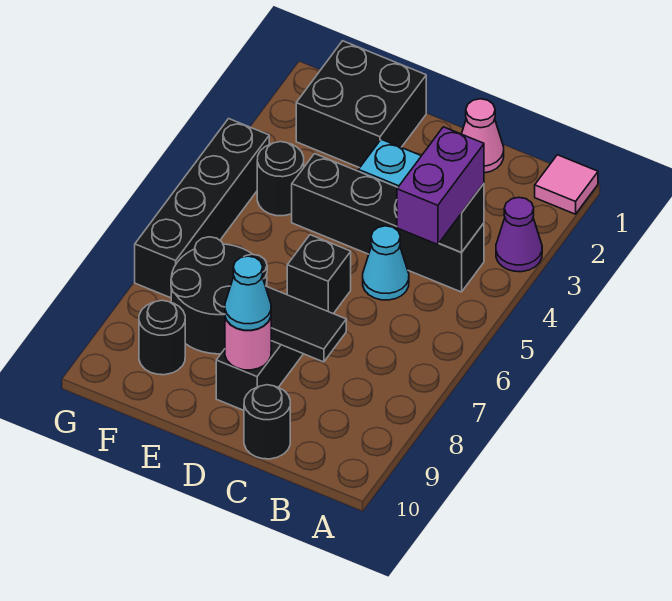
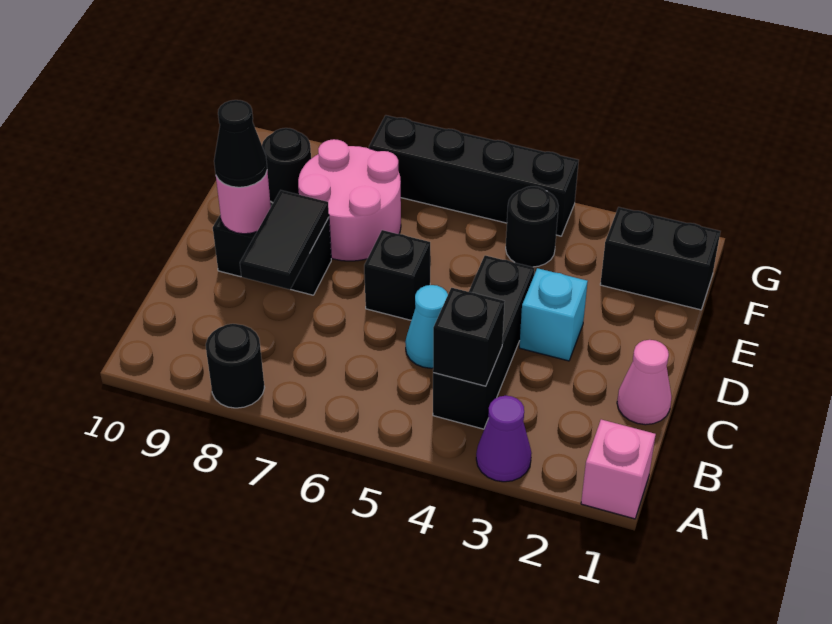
pink 1x1 tile [535,155,598,214] -> pink 1x1 brick [581,419,656,519]
black 1x4 brick [292,154,484,292] -> black 1x3 brick [433,255,534,429]
purple 1x2 brick [397,127,484,245] -> none
black 1x1 round brick [244,385,290,459] -> black 1x1 round brick moved to [206,324,265,408]
cyan 1x1 cone [225,256,271,330] -> black 1x1 cone [214,100,267,187]
black 2x2 brick [296,41,426,168] -> black 1x2 brick [600,207,720,310]
black 2x2 round brick [171,237,267,354] -> pink 2x2 round brick [298,139,401,261]

